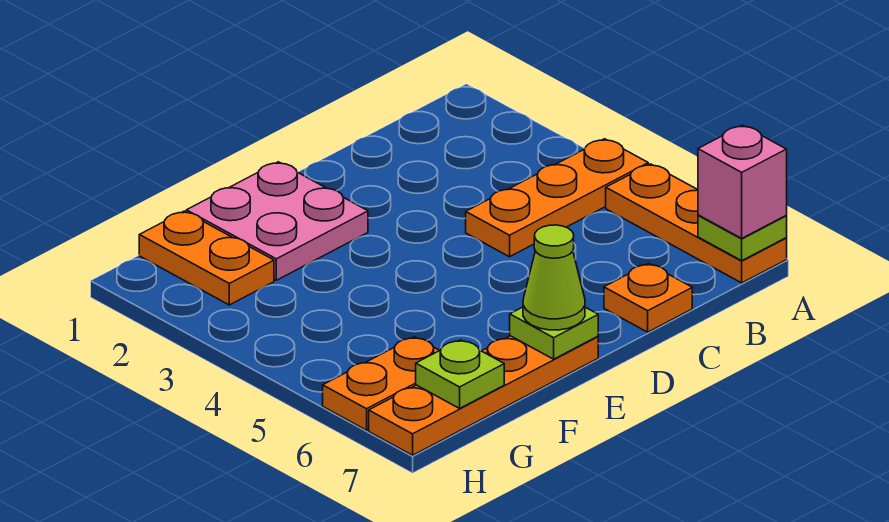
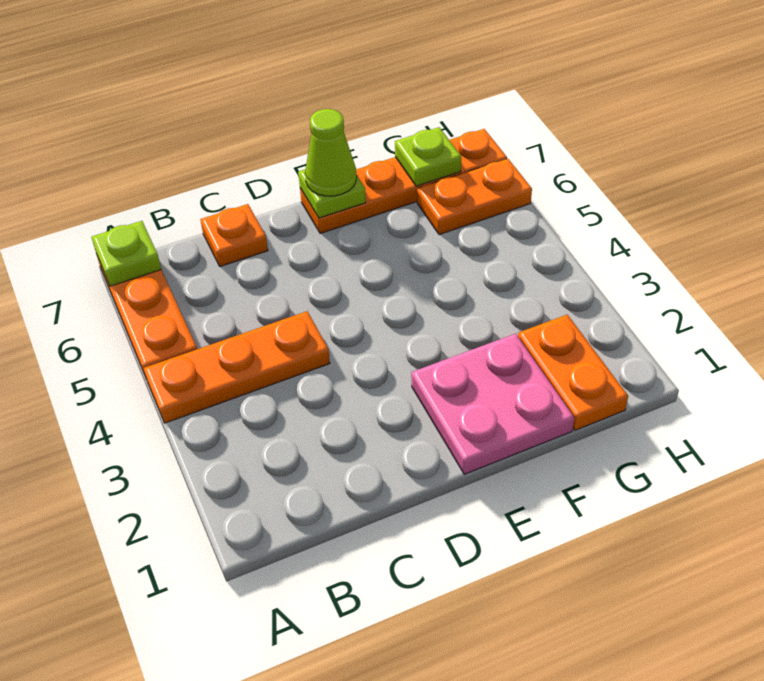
pink 1x1 brick [698,125,787,238] -> none

